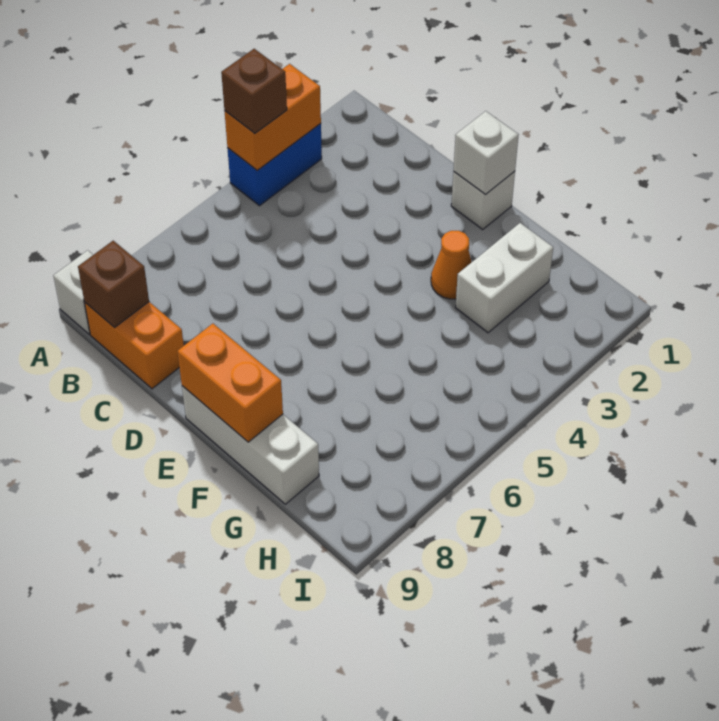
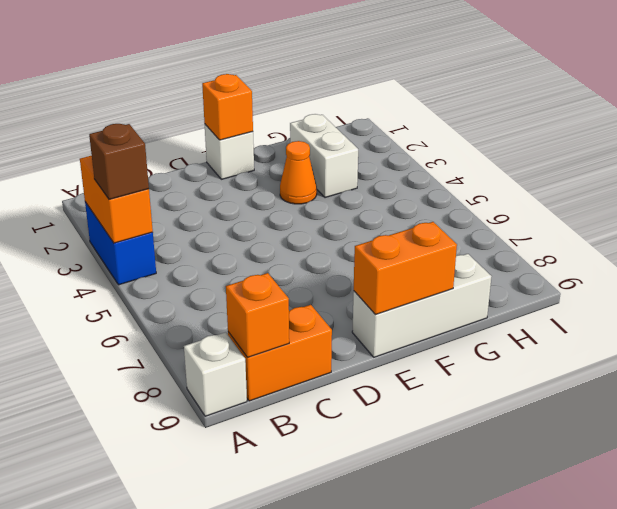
brown 1x1 brick [78,241,149,328] -> orange 1x1 brick [226,273,289,357]
white 1x1 brick [453,111,519,195] -> orange 1x1 brick [202,74,253,140]

